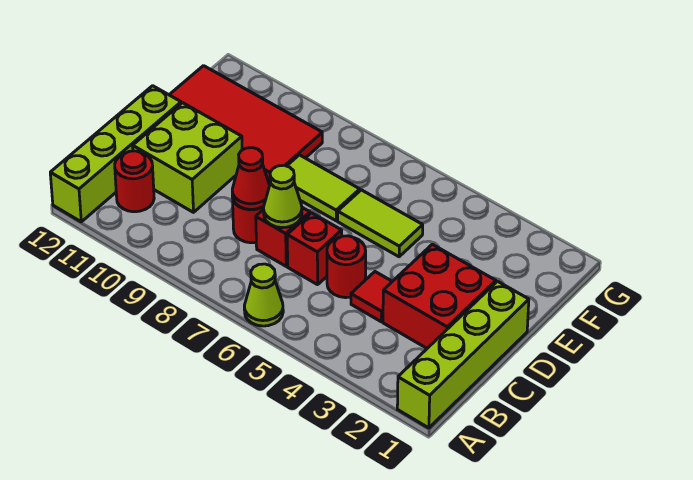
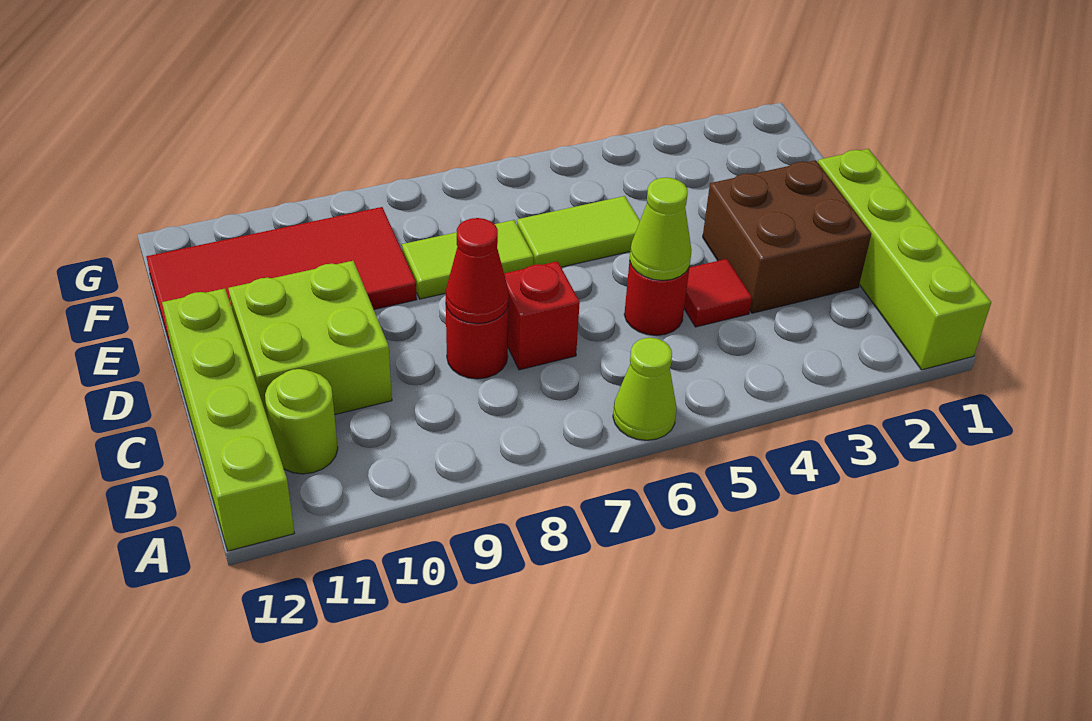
red 1x1 round brick [115,151,154,212] -> lime 1x1 round brick [265,369,338,474]
red 2x2 brick [383,244,496,348] -> brown 2x2 brick [703,160,871,313]
red 1x1 brick [287,213,342,285] -> none
lime 1x1 cone [264,165,302,228] -> lime 1x1 cone moved to [630,178,691,280]

